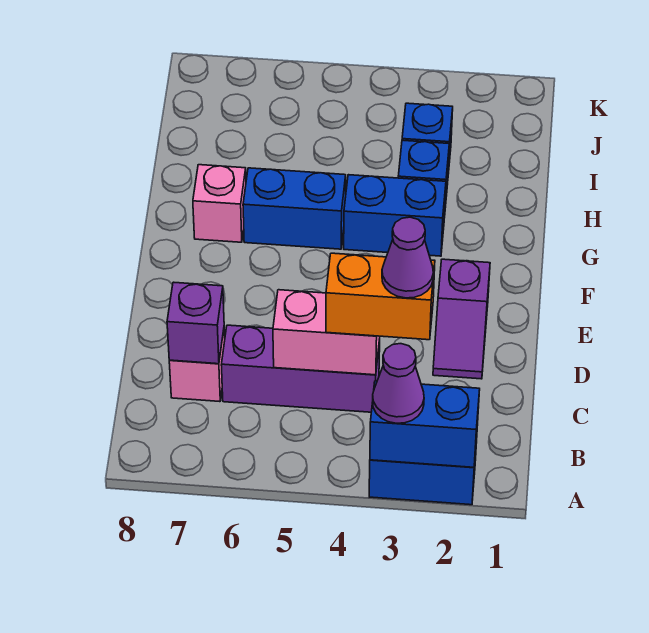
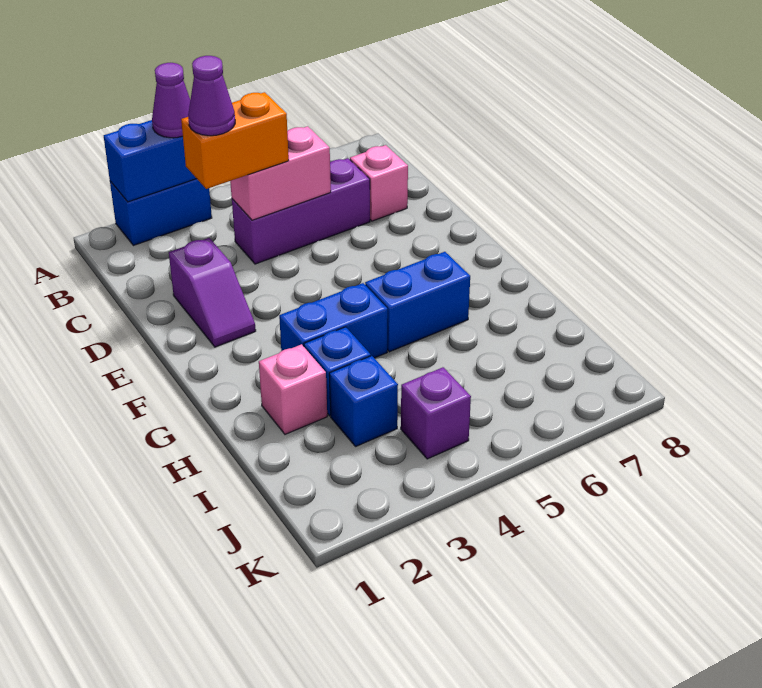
purple 1x1 brick [167,282,224,364] -> purple 1x1 brick moved to [401,367,471,459]
purple 1x2 slope [433,259,490,379] -> purple 1x2 slope turned to [169,238,256,347]
pink 1x1 brick [193,165,246,242] -> pink 1x1 brick moved to [259,344,327,434]

